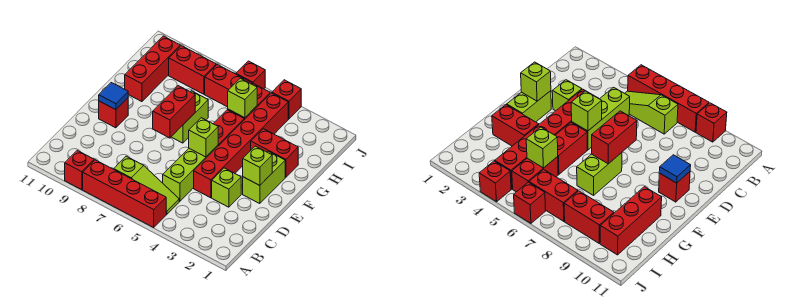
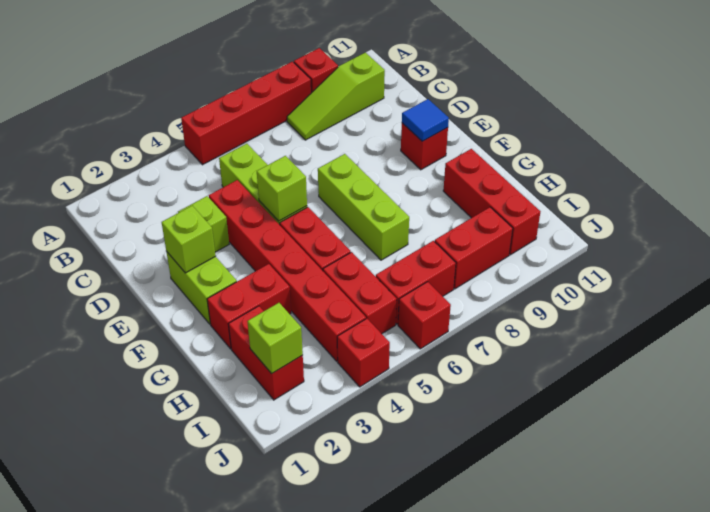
lime 1x3 slope [114,156,179,214] -> lime 1x3 slope moved to [287,52,385,140]
red 1x2 brick [153,86,195,138] -> red 1x2 brick moved to [228,306,304,400]
lime 1x2 brick [172,91,208,143] -> lime 1x3 brick [318,154,409,260]
lime 1x1 brick [228,78,257,118] -> lime 1x1 brick moved to [247,303,303,374]

